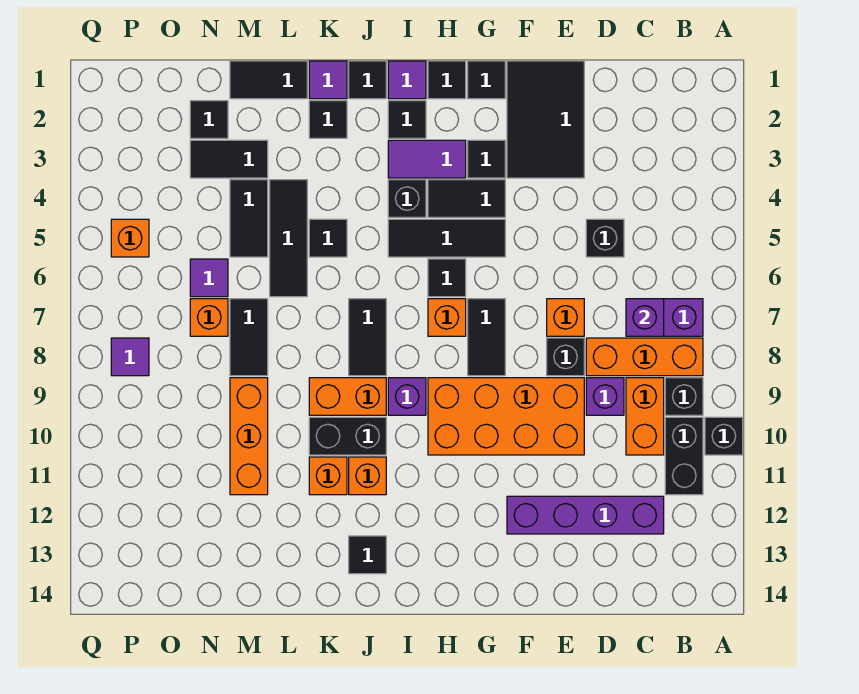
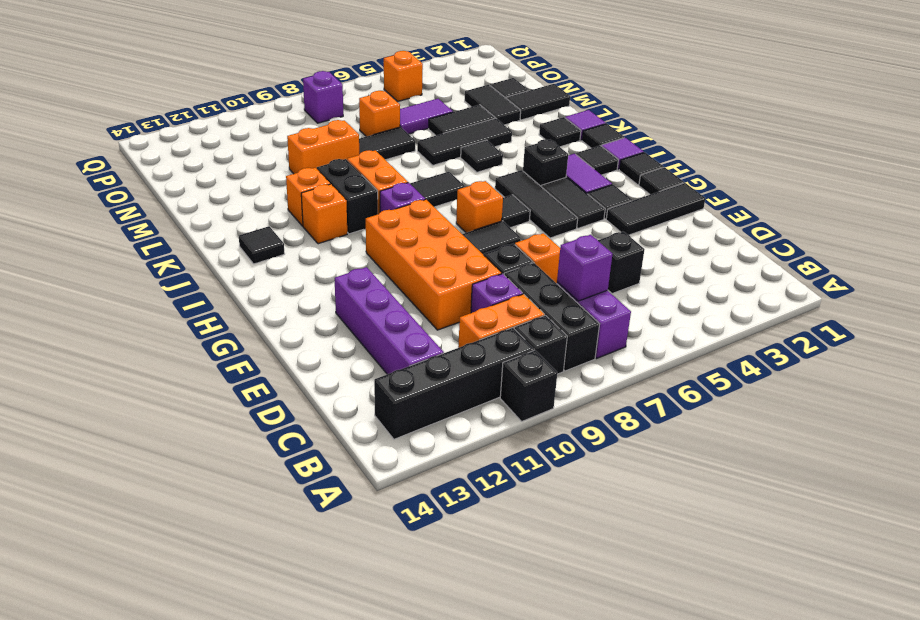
orange 1x3 brick [586,338,703,376] -> black 1x3 brick [504,263,600,371]
black 1x2 brick [665,417,703,495] -> black 1x4 brick [374,328,534,439]
black 2x3 tile [507,61,584,178] -> black 1x3 tile [606,183,705,235]
black 1x2 tile [230,61,307,99] -> black 1x2 tile turned to [506,84,570,120]
orange 1x3 brick [230,378,268,495] -> orange 1x2 brick [287,120,359,174]
purple 1x1 tile [190,259,228,297] -> purple 1x2 tile [400,99,453,134]
purple 1x1 tile [111,338,149,376] -> purple 1x1 brick [303,71,343,123]

